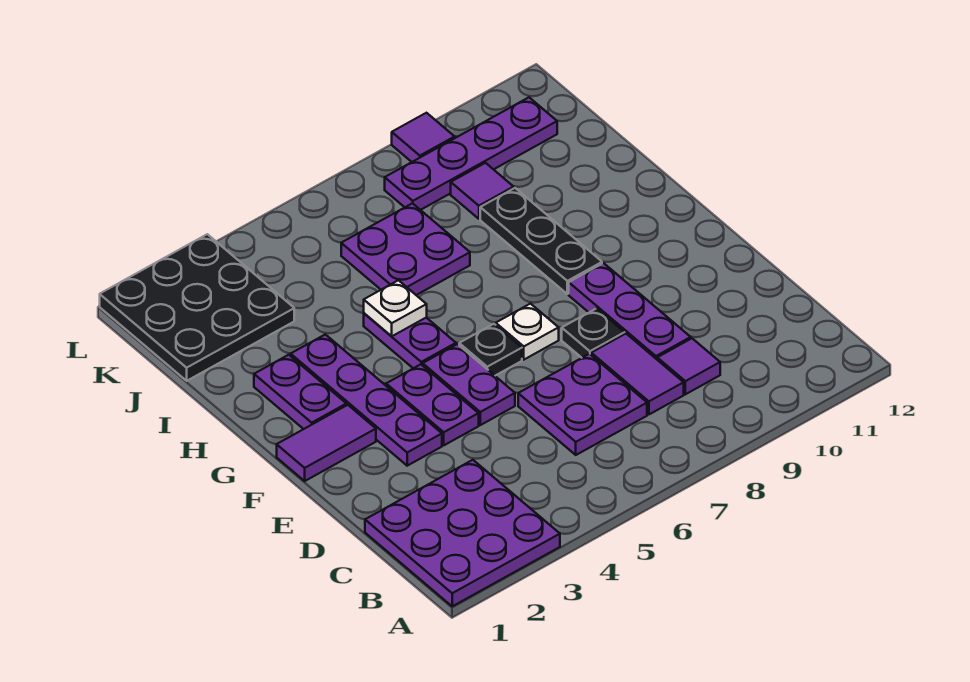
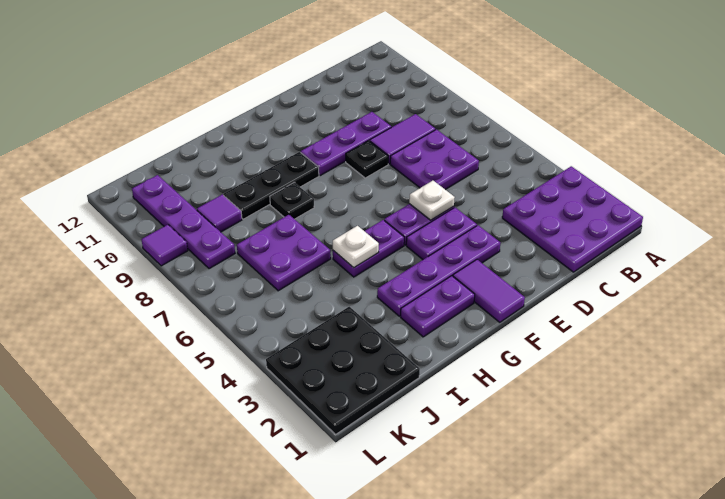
purple 1x1 tile [657,339,720,394] -> none
black 1x1 plate [459,324,522,376] -> black 1x1 plate moved to [270,182,314,219]
white 1x1 plate [496,304,559,360] -> white 1x1 plate moved to [409,181,455,220]

